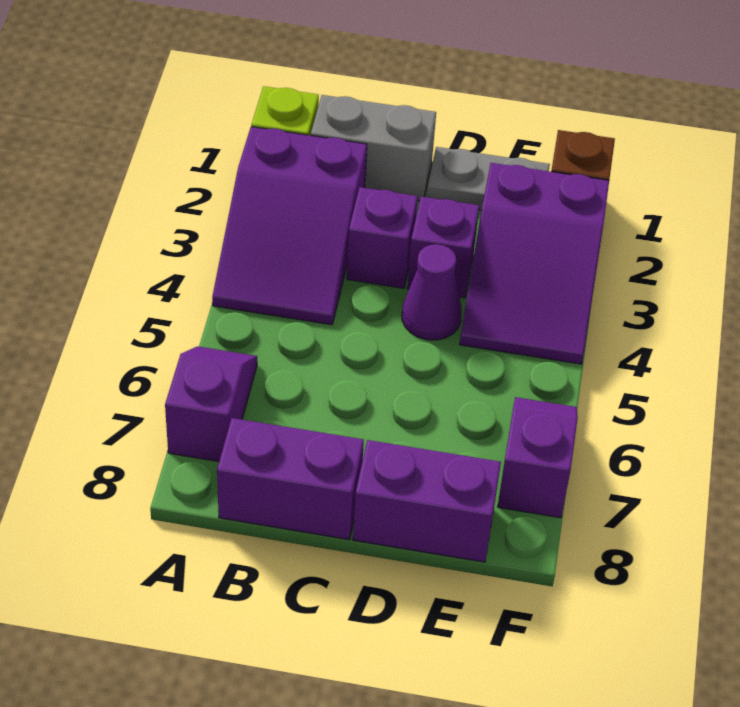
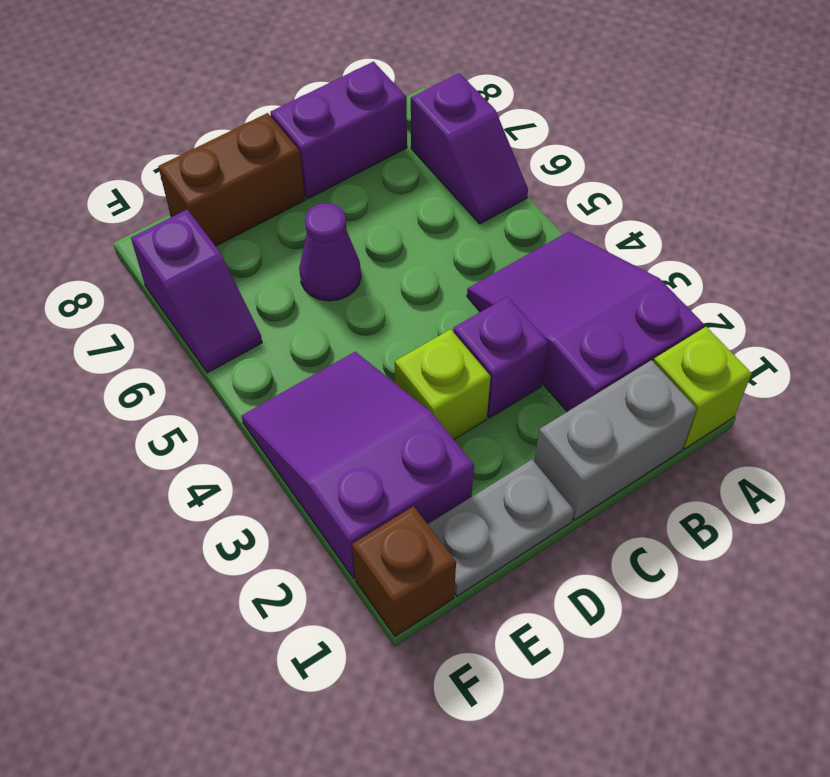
purple 1x1 brick [407,197,479,298] -> lime 1x1 brick [395,329,491,439]
purple 1x1 cone [402,244,462,340] -> purple 1x1 cone moved to [299,203,361,301]
purple 1x2 brick [353,440,501,562] -> brown 1x2 brick [158,113,305,246]

